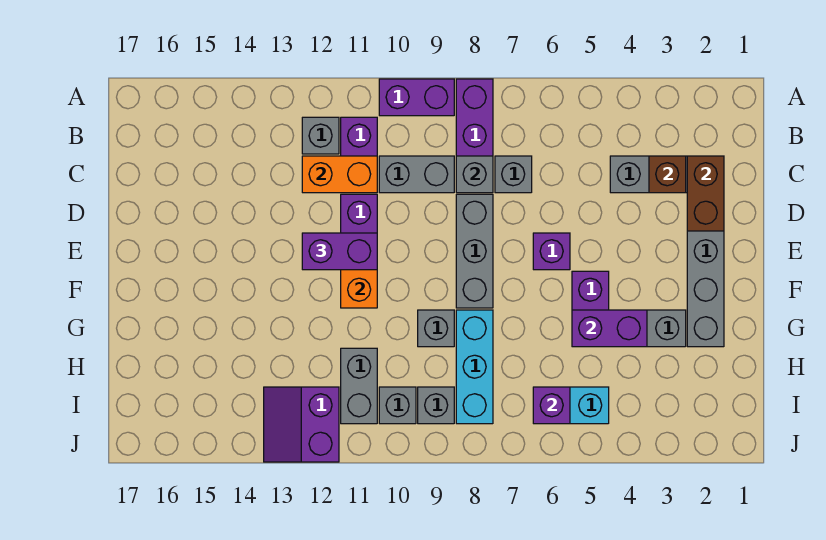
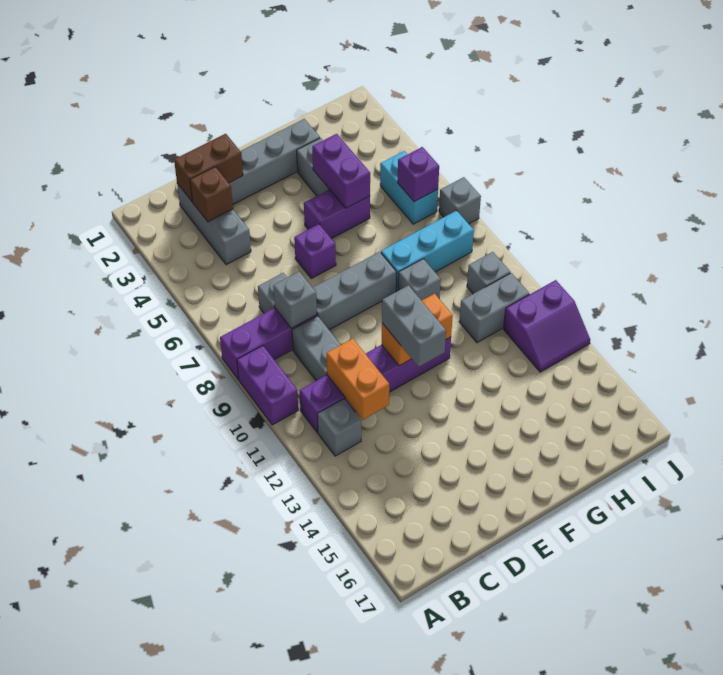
purple 1x2 brick [302,233,377,270] -> grey 1x2 brick [382,285,446,367]
grey 1x1 brick [418,387,454,424] -> grey 1x1 brick moved to [439,177,481,224]

